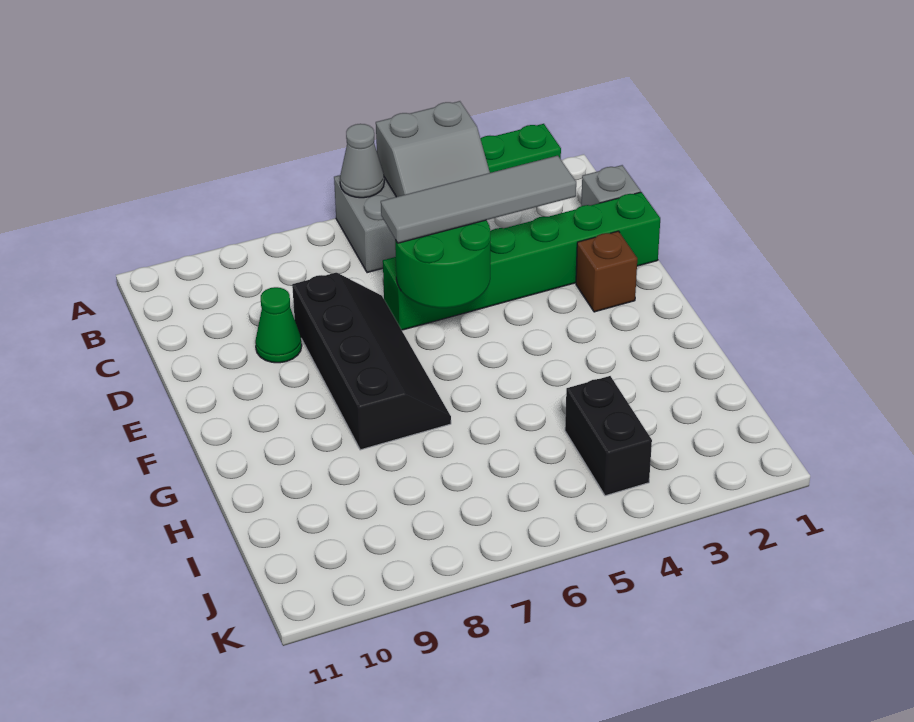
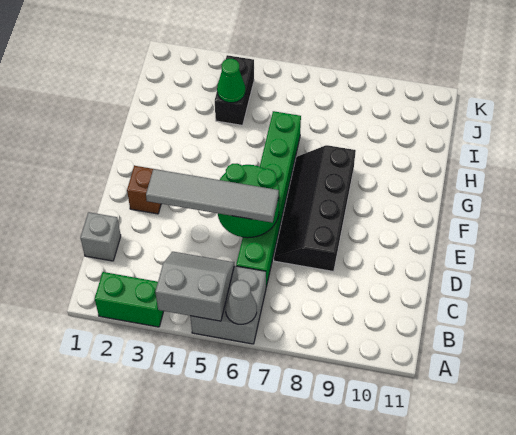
green 1x6 brick [383,192,660,330] -> green 1x6 brick turned to [236,111,301,287]
green 1x1 cone [255,287,302,363] -> green 1x1 cone moved to [217,59,245,103]

